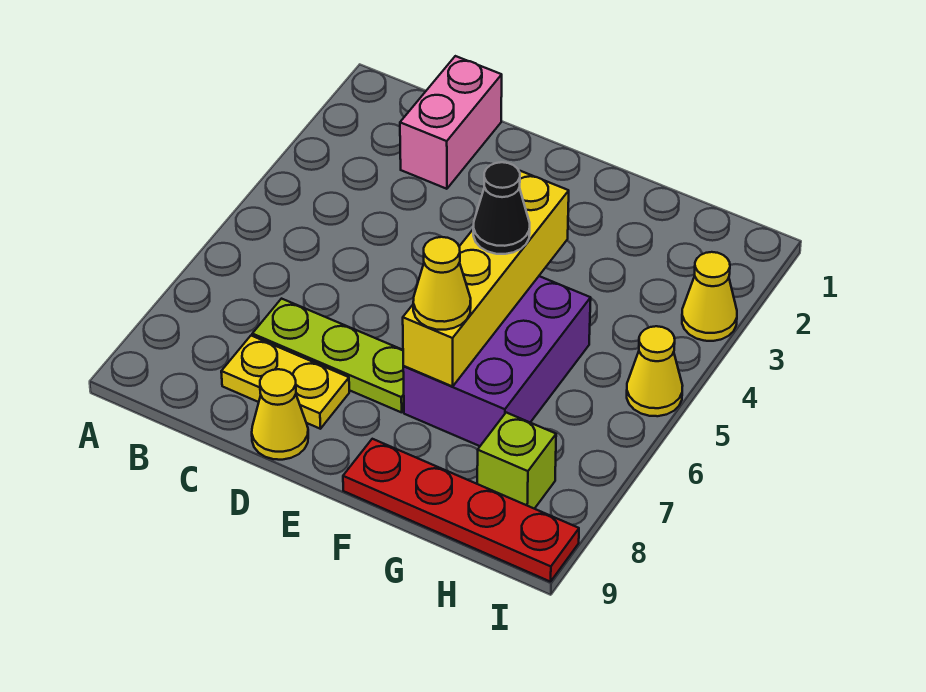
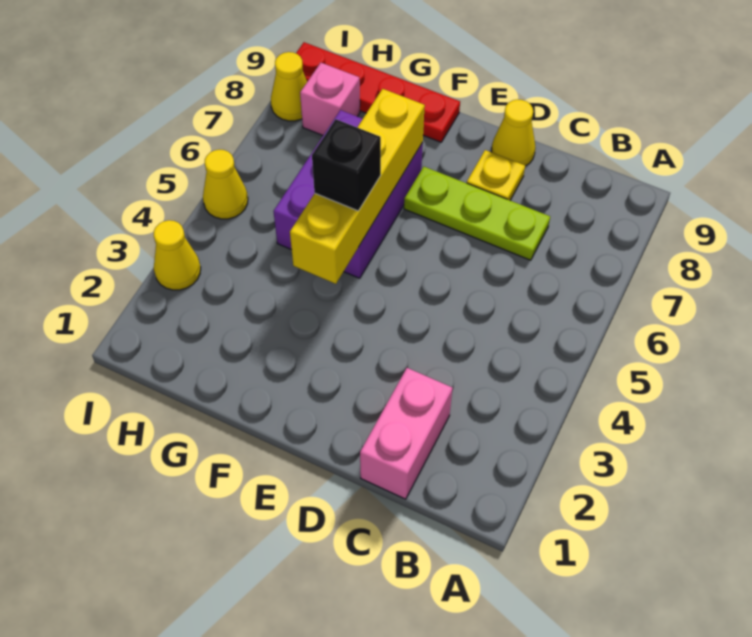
yellow 1x2 plate [221,336,349,429] -> yellow 1x1 plate [467,150,525,200]
black 1x1 cone [473,162,530,254] -> black 1x1 brick [312,119,381,211]
yellow 1x1 cone [413,237,471,330] -> yellow 1x1 cone moved to [271,52,307,121]
lime 1x1 brick [477,413,556,509] -> pink 1x1 brick [300,63,360,135]

